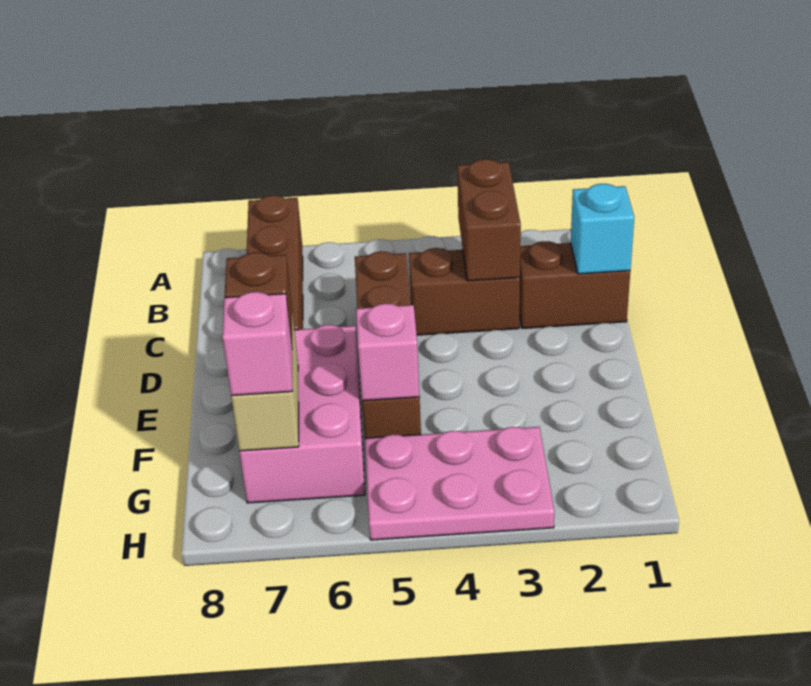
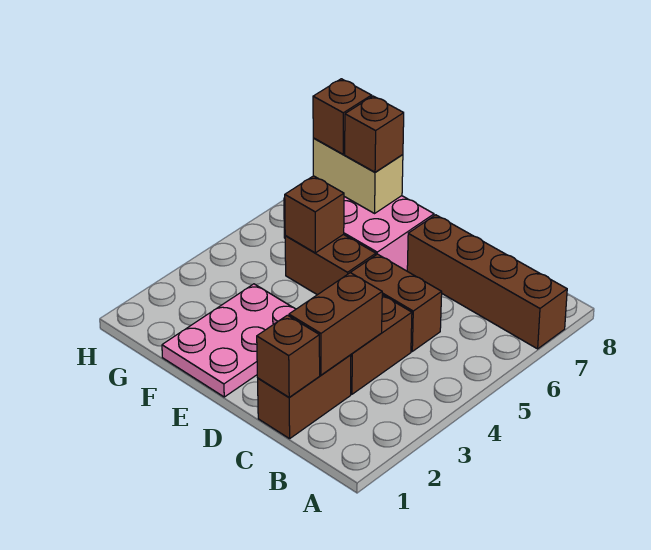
brown 1x2 brick [457,159,521,281] -> brown 1x2 brick turned to [289,273,382,375]
cyan 1x1 brick [571,184,634,274] -> brown 1x1 brick [257,315,320,397]
pink 1x1 brick [356,304,419,401] -> brown 1x1 brick [285,176,344,253]
pink 2x3 plate [365,427,554,540] -> pink 2x3 plate moved to [162,284,296,397]
pink 1x1 brick [222,292,292,396] -> brown 1x1 brick [313,79,372,154]

